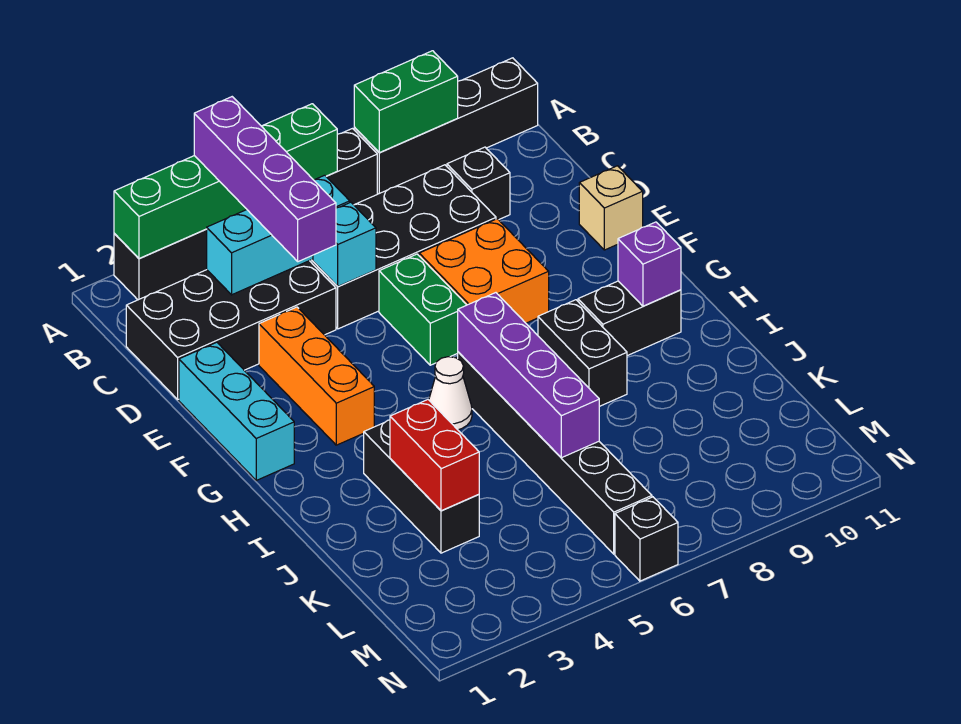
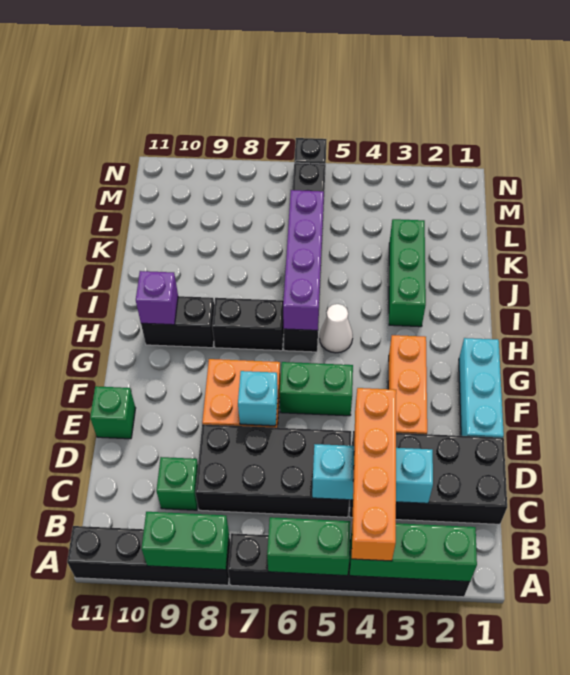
purple 1x4 brick [194,97,336,262] -> orange 1x4 brick [352,388,396,561]
black 1x1 brick [447,147,510,220] -> green 1x1 brick [156,457,198,510]
cyan 1x1 brick [313,202,376,287] -> cyan 1x1 brick moved to [238,371,278,426]
green 1x2 brick [379,254,466,365] -> green 1x2 brick turned to [280,362,353,416]
tan 1x1 brick [579,166,643,250] -> green 1x1 brick [90,386,136,439]
black 1x2 brick [538,300,627,406] -> black 1x2 brick turned to [212,298,284,351]
black 1x3 brick [364,420,479,553] -> green 1x3 brick [389,219,426,327]
red 1x2 brick [390,400,479,511] -> none

